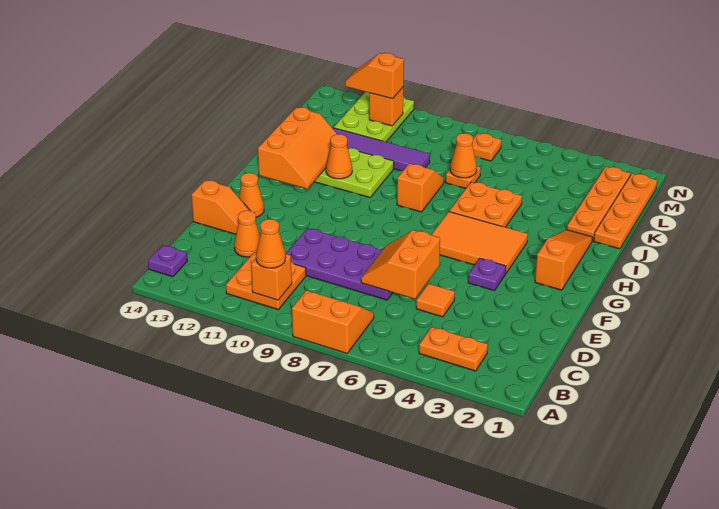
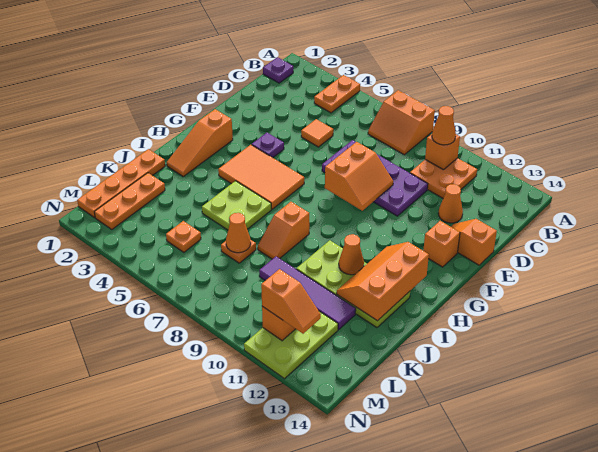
orange 1x2 plate [419,327,488,371] -> orange 1x2 plate turned to [314,75,360,113]
purple 1x1 plate [148,245,187,277] -> purple 1x1 plate moved to [263,57,293,83]
orange 2x2 slope [361,230,440,299] -> orange 2x2 slope moved to [325,142,393,211]
orange 1x1 cone [239,173,264,217] -> orange 1x1 brick [423,221,460,267]
orange 2x2 plate [449,182,522,227] -> lime 2x2 plate [202,181,271,230]
orange 1x4 plate [567,167,630,241] -> orange 1x3 plate [94,173,165,229]
orange 1x1 plate [472,133,501,161] -> orange 1x1 plate moved to [166,221,201,252]

